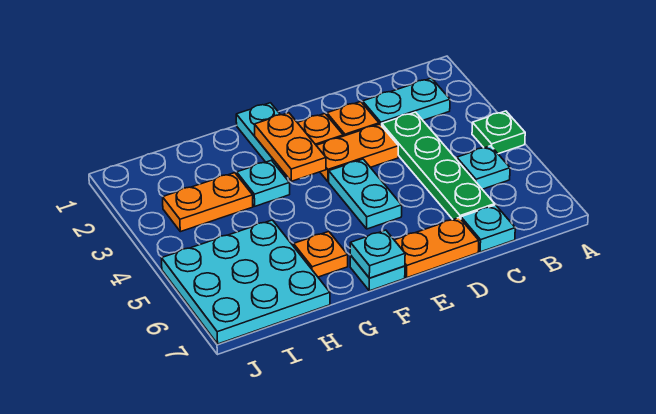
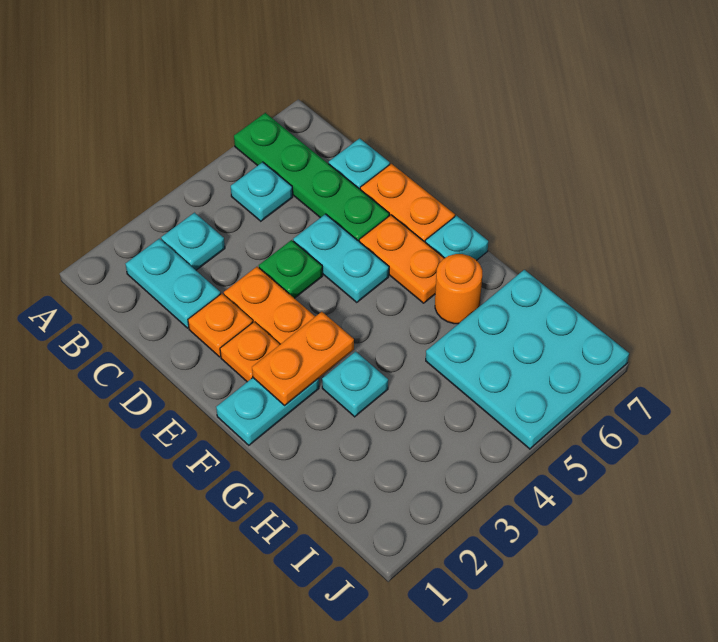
green 1x1 plate [472,111,525,154] -> green 1x1 plate moved to [259,240,323,298]
green 1x4 plate [382,112,495,219] -> green 1x4 plate turned to [234,113,389,241]
cyan 1x2 plate [329,159,402,229] -> cyan 1x2 plate turned to [293,214,389,302]
cyan 1x1 plate [350,230,405,278] -> cyan 1x1 plate moved to [161,213,225,270]
orange 1x1 plate [294,232,348,277] -> orange 1x1 round brick [435,254,482,324]
orange 1x2 plate [163,173,253,232] -> orange 1x2 plate moved to [359,215,444,303]

